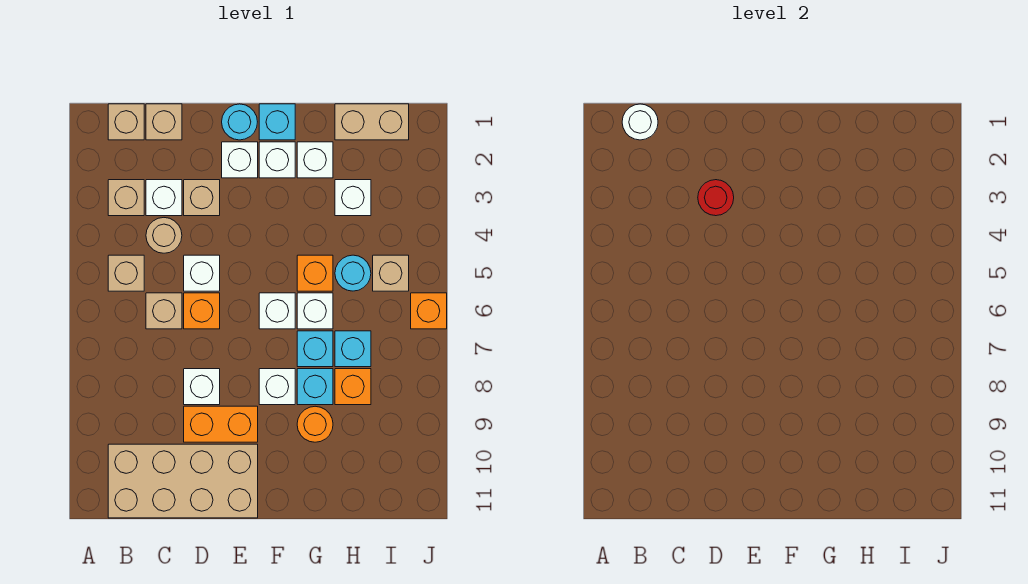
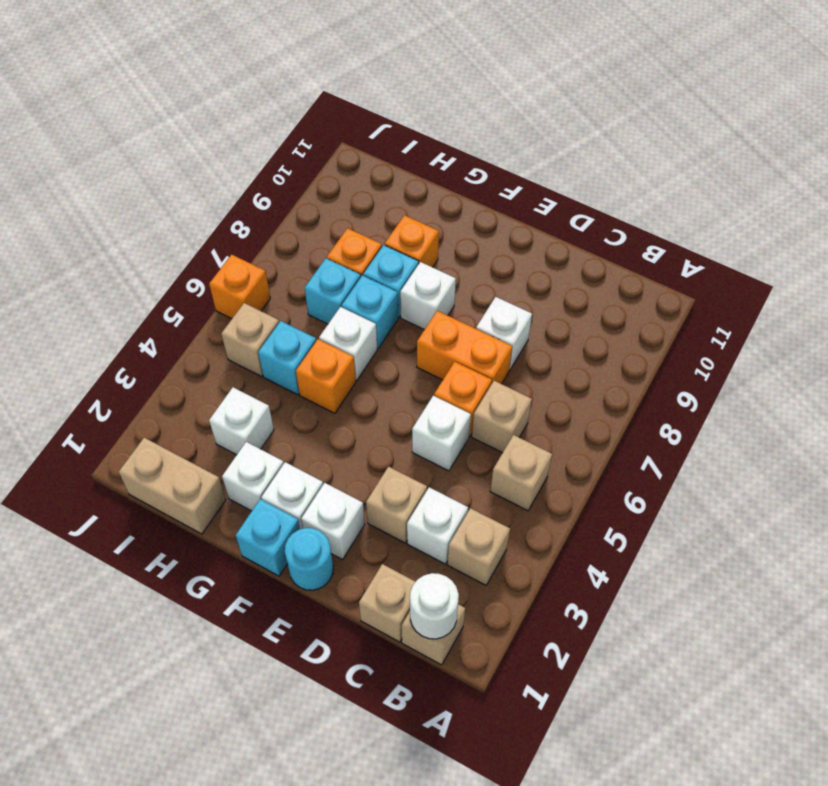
tan 2x4 brick [108,444,258,518] -> none
tan 1x1 round brick [146,218,182,253] -> none
red 1x1 round brick [698,180,734,216] -> none
orange 1x2 brick [184,406,258,442] -> orange 1x2 brick moved to [417,311,512,384]
white 1x1 brick [259,293,295,329] -> none
orange 1x1 round brick [297,406,333,442] -> orange 1x1 brick [385,215,439,267]
cyan 1x1 round brick [335,255,371,291] -> cyan 1x1 brick [258,321,316,395]

